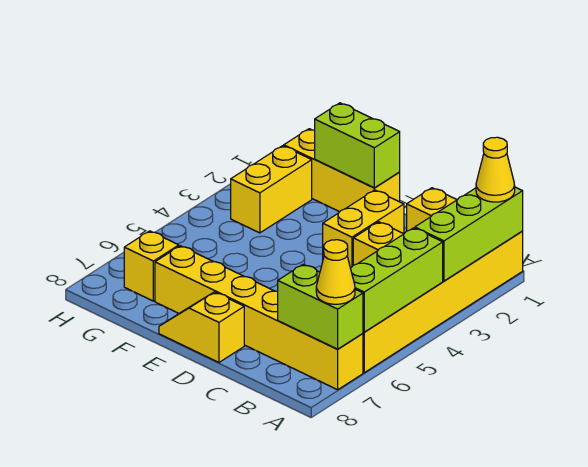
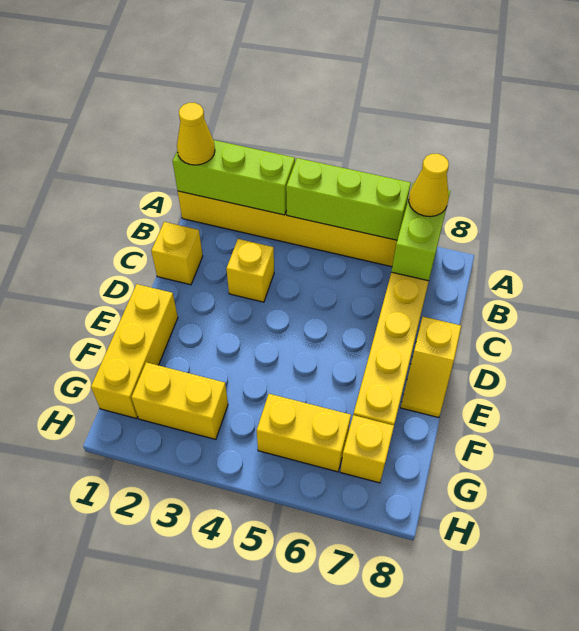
yellow 1x2 brick [323,190,404,268] -> yellow 1x2 brick moved to [257,394,351,472]
lime 1x2 brick [315,103,400,188] -> none

